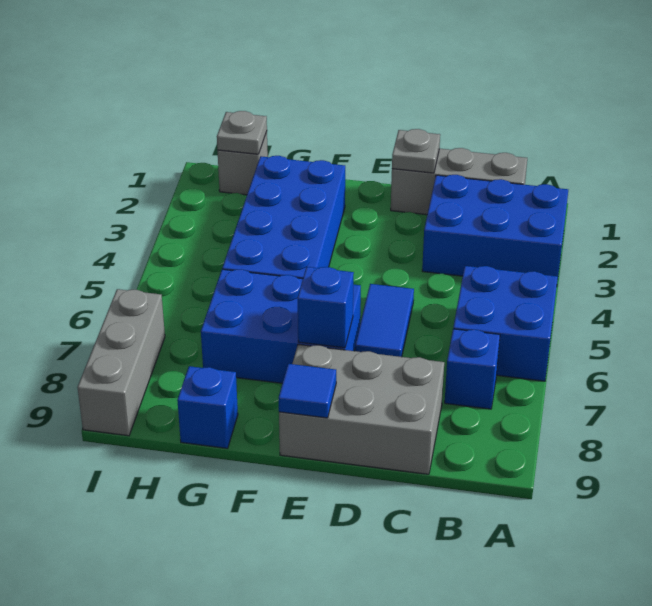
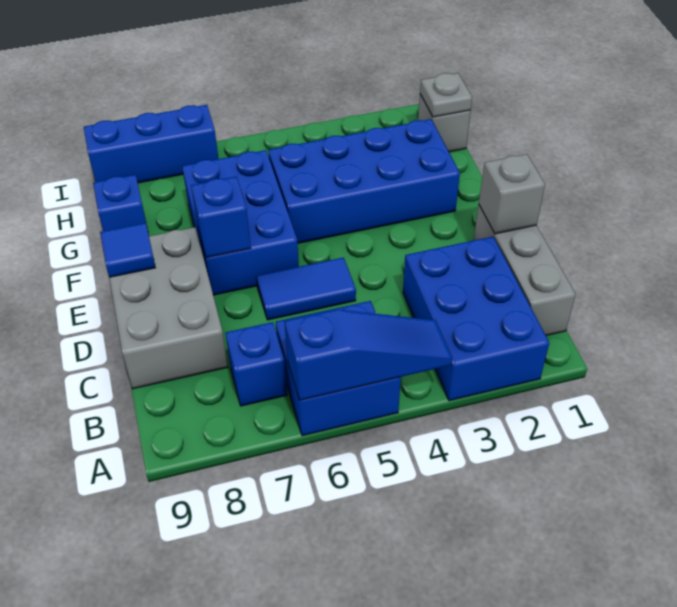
none -> blue 1x3 slope [284,310,452,400]
grey 1x1 plate [392,129,440,173] -> grey 1x1 brick [479,154,545,234]
grey 1x3 brick [77,289,165,436] -> blue 1x3 brick [84,105,218,183]

